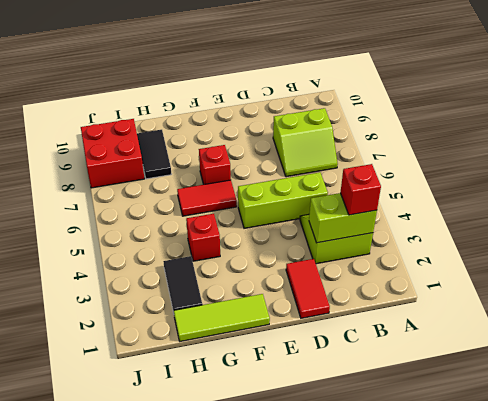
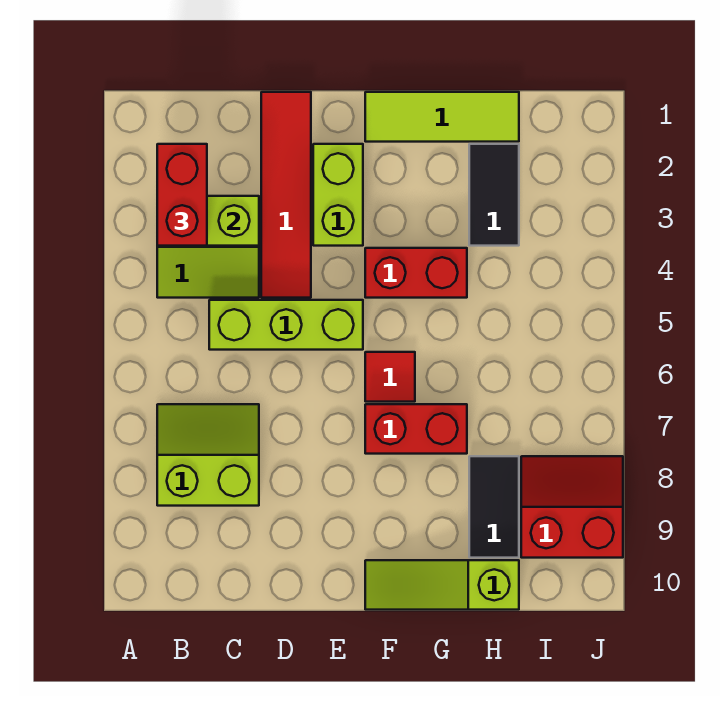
red 1x1 brick [340,164,381,215] -> red 1x2 brick [157,144,207,246]
red 1x2 tile [286,259,330,318] -> red 1x4 tile [261,92,311,298]
none -> lime 1x2 brick [313,144,363,246]
red 1x2 tile [177,180,237,216] -> red 1x1 tile [365,352,415,402]
red 1x1 brick [199,145,231,185] -> red 1x2 brick [365,404,467,454]
none -> lime 1x3 slope [365,560,519,610]
red 1x1 brick [186,214,220,261] -> red 1x2 brick [365,248,467,298]
red 2x2 brick [81,119,144,188] -> red 2x2 slope [521,456,623,558]

